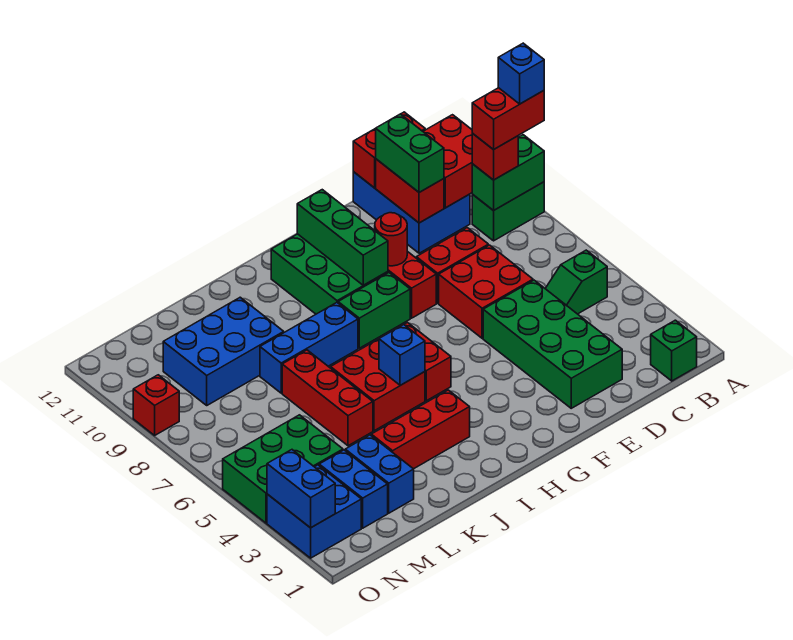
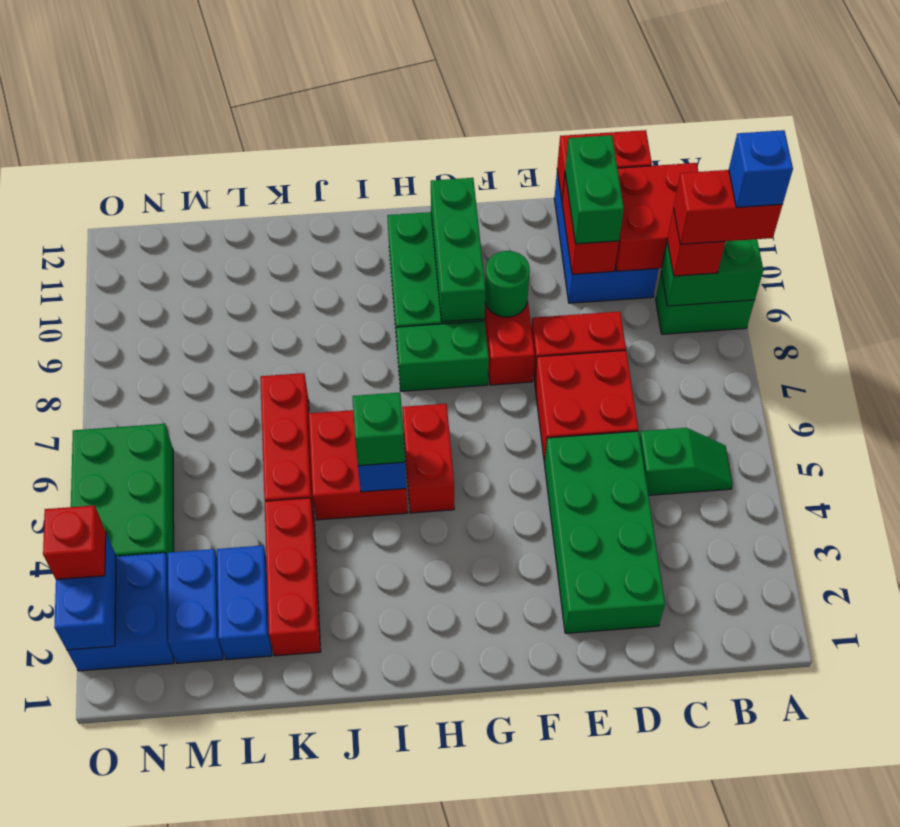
green 1x1 brick [651,320,697,381] -> green 1x1 brick moved to [352,392,405,466]
green 1x2 slope [545,250,607,314] -> green 1x2 slope turned to [640,428,733,495]
red 1x1 round brick [375,213,407,266] -> green 1x1 round brick [485,251,530,317]
red 1x3 brick [371,390,470,469] -> red 1x3 brick turned to [265,498,321,656]
blue 1x3 brick [260,303,358,393] -> none
blue 2x3 brick [163,297,284,405] -> none
green 2x3 brick [223,415,343,523] -> green 2x3 brick turned to [71,424,174,558]
red 1x1 brick [133,375,179,435] -> red 1x1 brick moved to [43,505,106,579]

